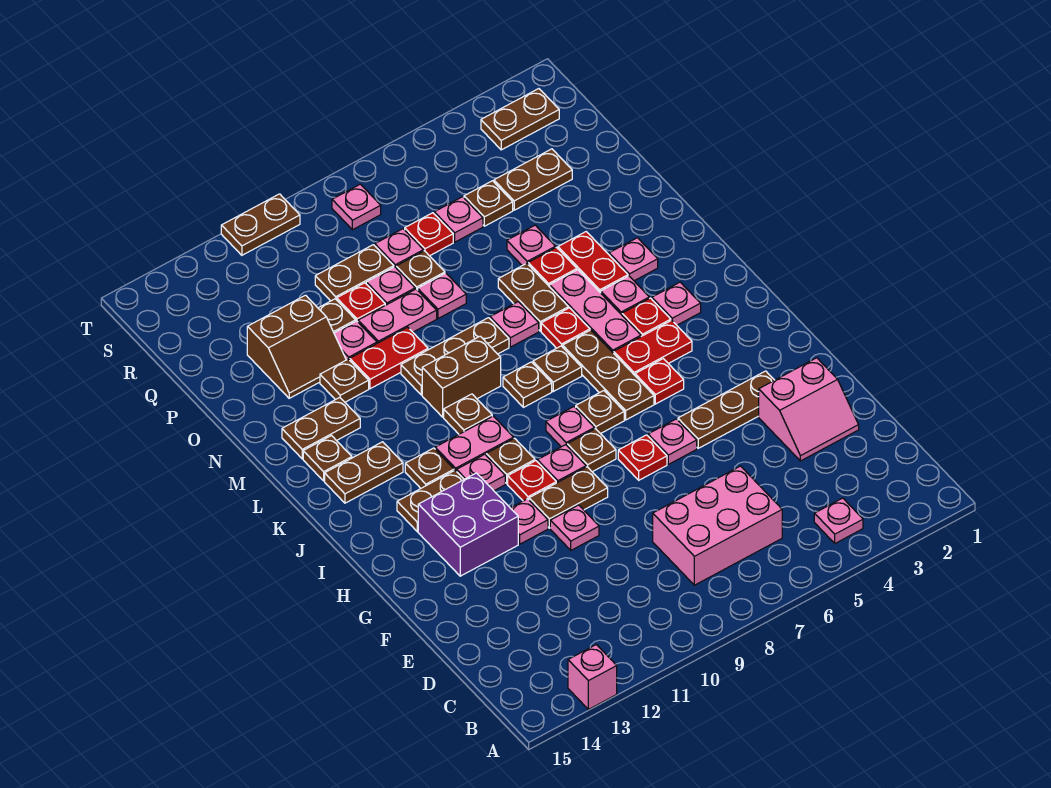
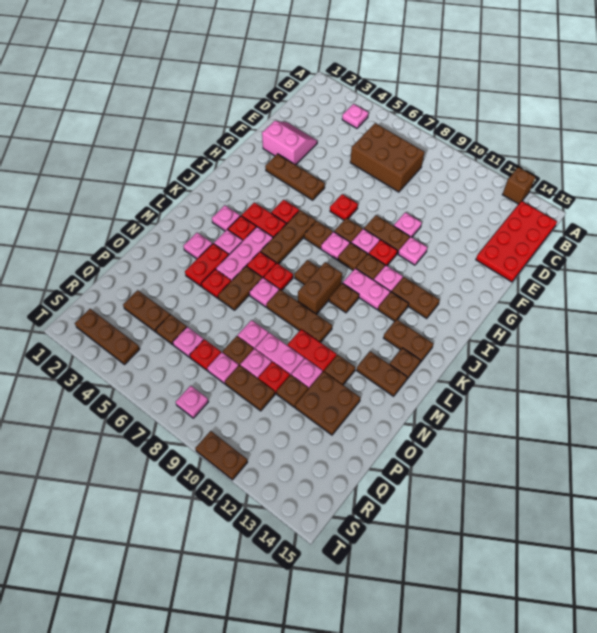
pink 1x1 brick [568,645,617,709] -> brown 1x1 brick [502,167,535,204]
none -> red 2x4 plate [476,201,557,282]
pink 2x3 brick [653,466,782,585] -> brown 2x3 brick [350,123,424,192]
pink 1x1 plate [648,419,697,464] -> none
purple 2x2 brick [418,473,518,576] -> none
brown 1x1 plate [533,346,582,391] -> brown 1x1 plate moved to [338,243,367,270]
none -> red 1x1 plate [264,263,293,290]
brown 1x2 brick [422,336,501,417] -> brown 1x2 brick turned to [298,262,342,314]
pink 1x1 plate [507,225,556,266] -> none
brown 2x2 slope [247,295,346,398] -> brown 2x2 plate [295,371,360,435]
brown 1x2 plate [481,89,559,150] -> brown 1x3 plate [75,309,140,365]

